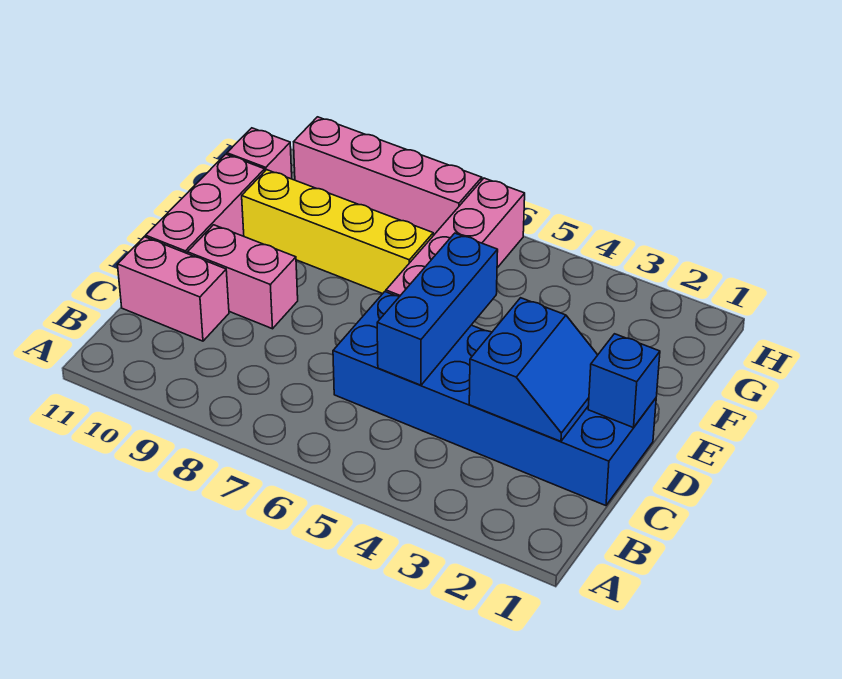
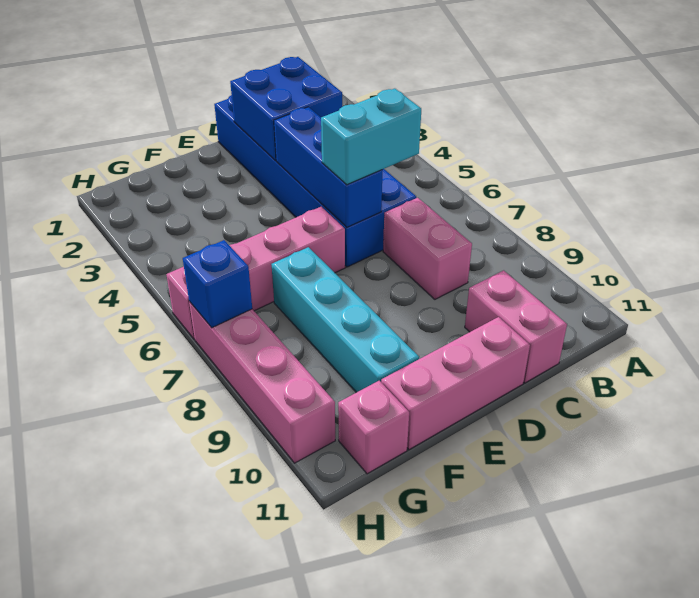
blue 2x2 slope [469,298,597,441] -> blue 2x2 brick [230,57,342,160]
blue 1x3 brick [377,233,498,385] -> blue 1x3 brick turned to [274,107,383,227]
none -> cyan 1x2 brick [321,89,421,185]
blue 1x1 brick [588,334,660,428] -> blue 1x1 brick moved to [183,240,252,328]
pink 1x2 brick [187,225,298,329] -> pink 1x2 brick moved to [383,198,472,299]
yellow 1x4 brick [242,170,433,294] -> cyan 1x4 brick [271,247,419,393]

